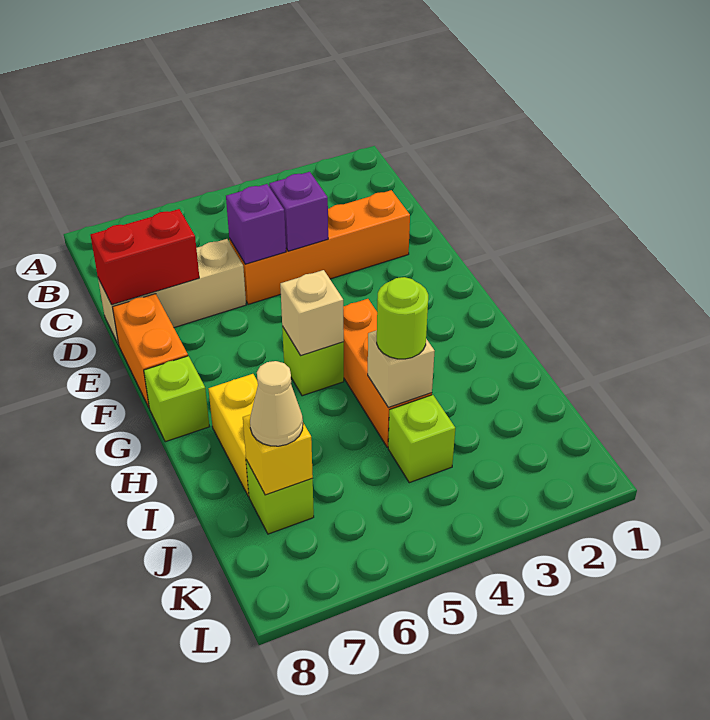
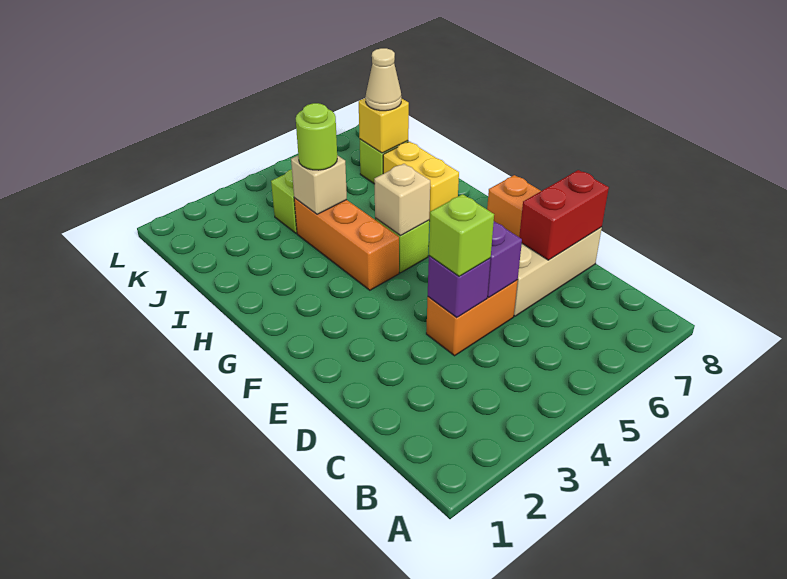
orange 1x4 brick [229,190,410,304] -> orange 1x2 brick [426,280,518,356]
lime 1x1 brick [144,356,209,442] -> lime 1x1 brick moved to [429,194,494,276]

